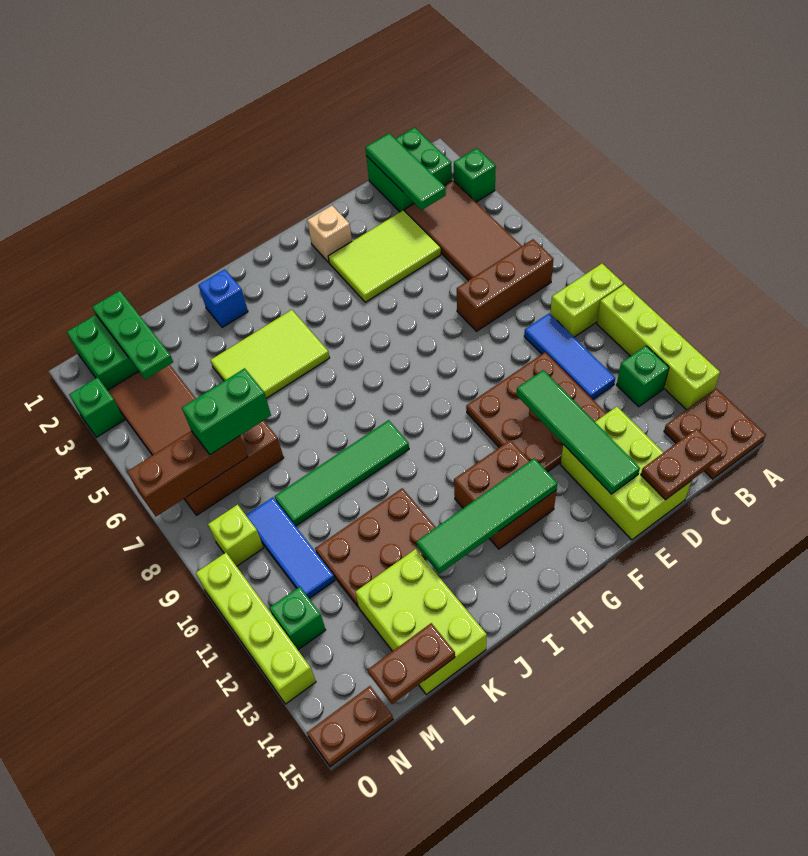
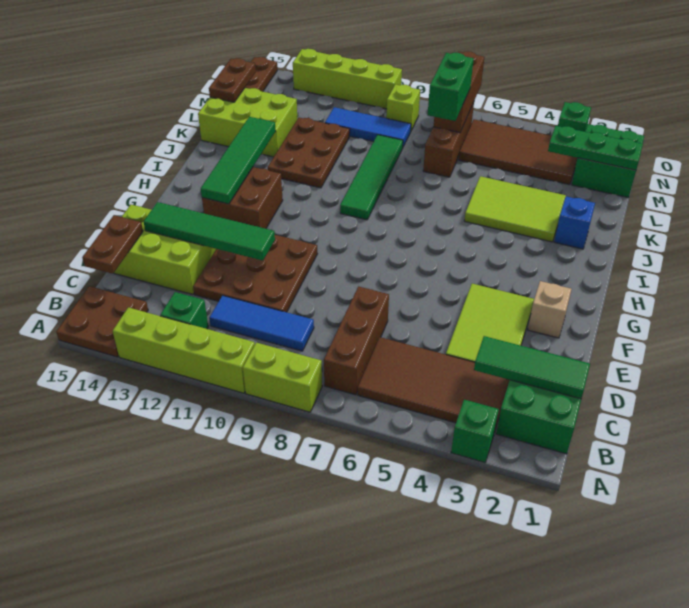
lime 1x2 brick [550,264,624,337] -> lime 1x2 brick turned to [243,343,322,412]
lime 2x3 tile [211,310,330,398] -> lime 2x3 tile turned to [464,176,566,242]
green 1x1 brick [270,587,326,650] -> none

